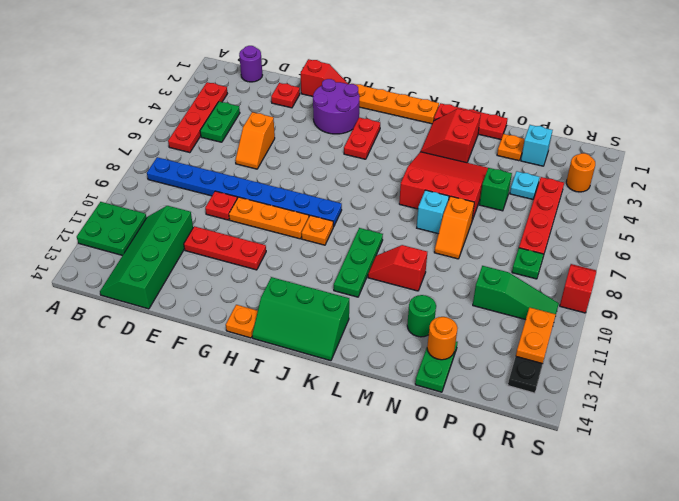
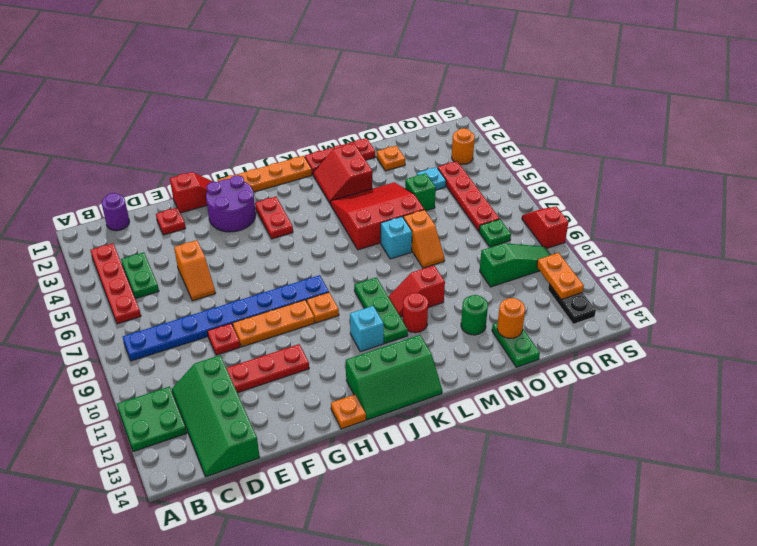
none -> red 1x1 round brick [403,293,428,333]
cyan 1x1 brick [521,125,553,166] -> cyan 1x1 brick moved to [350,306,384,352]

